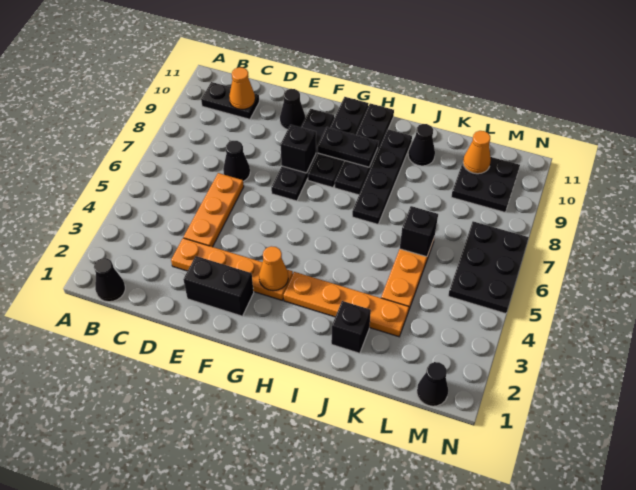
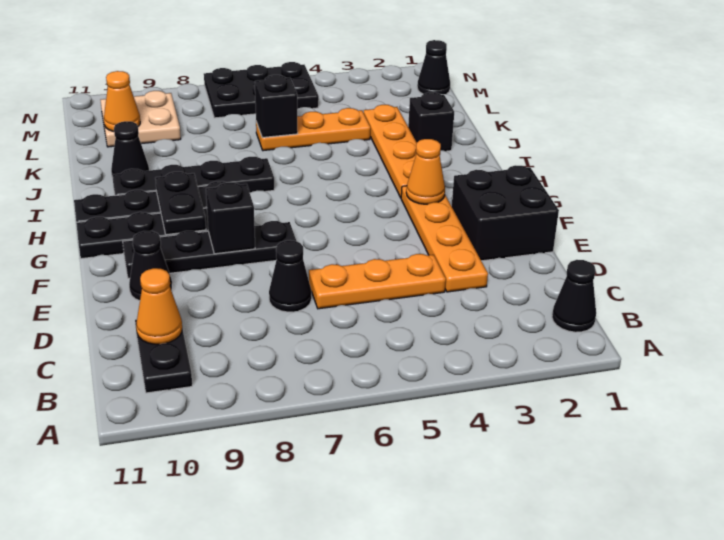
black 1x2 brick [183,256,254,316] -> black 2x2 brick [452,165,559,261]
black 2x2 plate [451,157,520,212] -> tan 2x2 plate [101,91,181,147]

